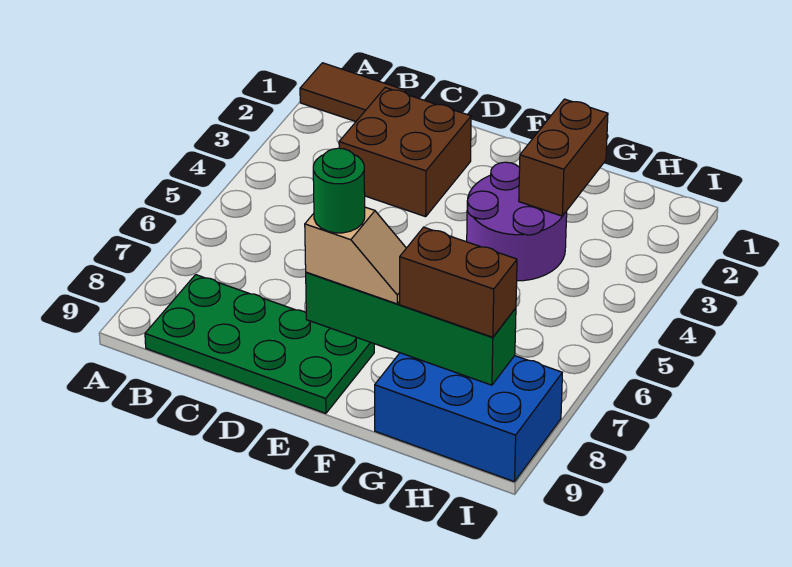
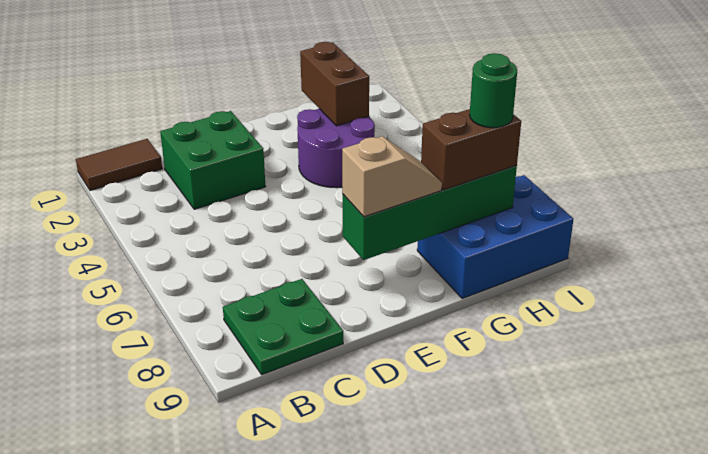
green 2x4 plate [145,275,374,413] -> green 2x2 plate [223,279,343,375]
brown 2x2 brick [339,88,471,217] -> green 2x2 brick [160,111,266,209]
green 1x1 round brick [313,148,365,233] -> green 1x1 round brick moved to [470,53,517,128]

